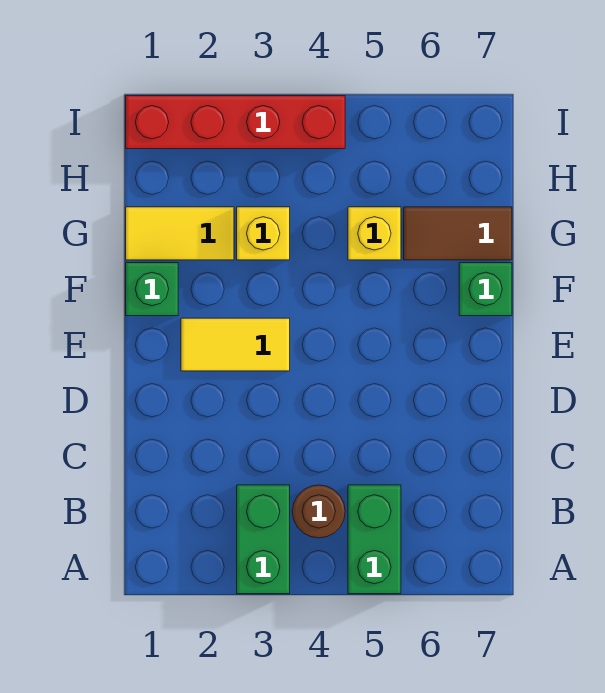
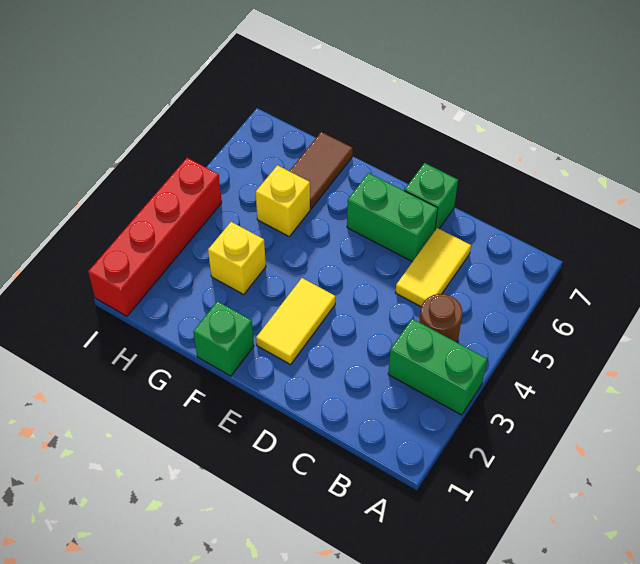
green 1x2 brick [348,485,401,594] -> green 1x2 brick moved to [347,173,438,262]
green 1x1 brick [459,263,512,316] -> green 1x1 brick moved to [405,163,458,230]
yellow 1x2 tile [126,207,234,260] -> yellow 1x2 tile moved to [395,228,471,307]

